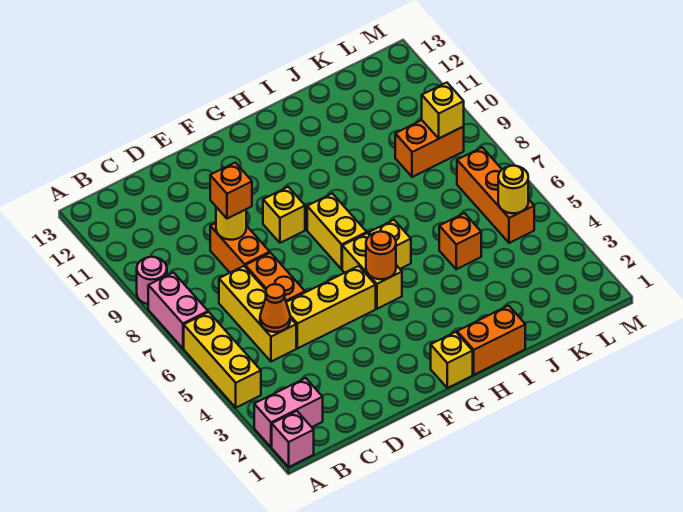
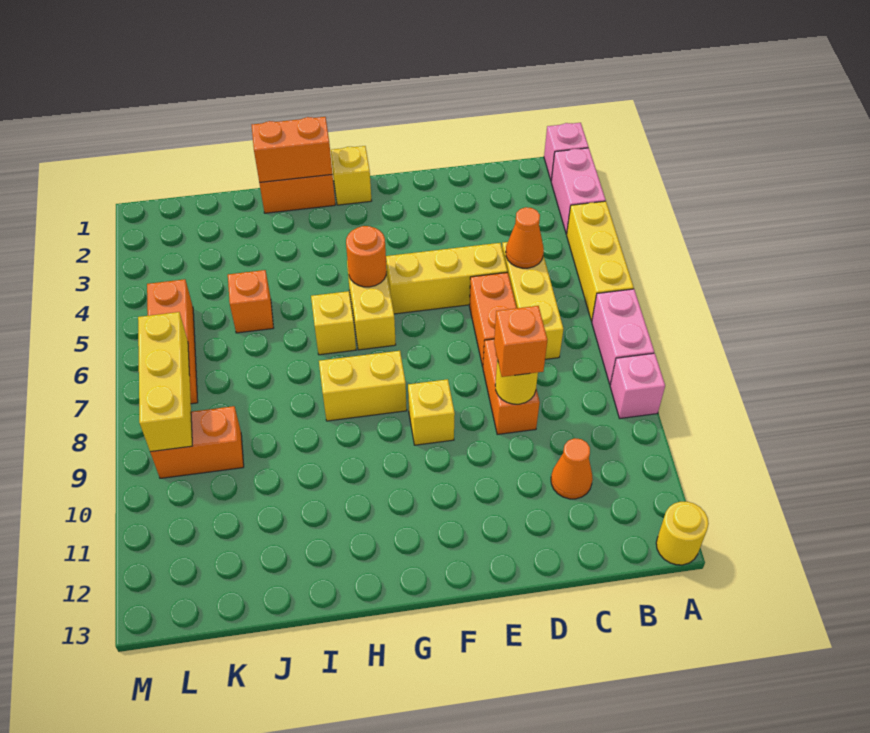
pink 1x2 brick [254,378,323,447] -> pink 1x2 brick turned to [551,148,606,234]
pink 1x1 round brick [137,257,167,304] -> pink 1x1 brick [610,353,665,418]
none -> orange 1x1 cone [551,438,593,499]
yellow 1x2 brick [307,193,367,269] -> yellow 1x2 brick turned to [319,351,407,421]
none -> orange 1x2 brick [252,117,332,182]
yellow 1x1 round brick [498,166,528,213] -> yellow 1x1 round brick moved to [656,502,709,565]
yellow 1x1 brick [422,83,464,138] -> yellow 1x3 brick [138,312,192,452]

